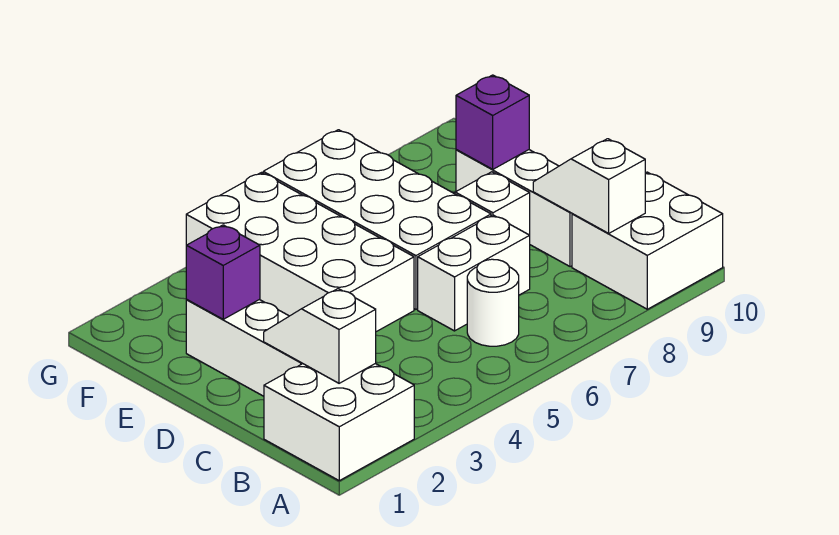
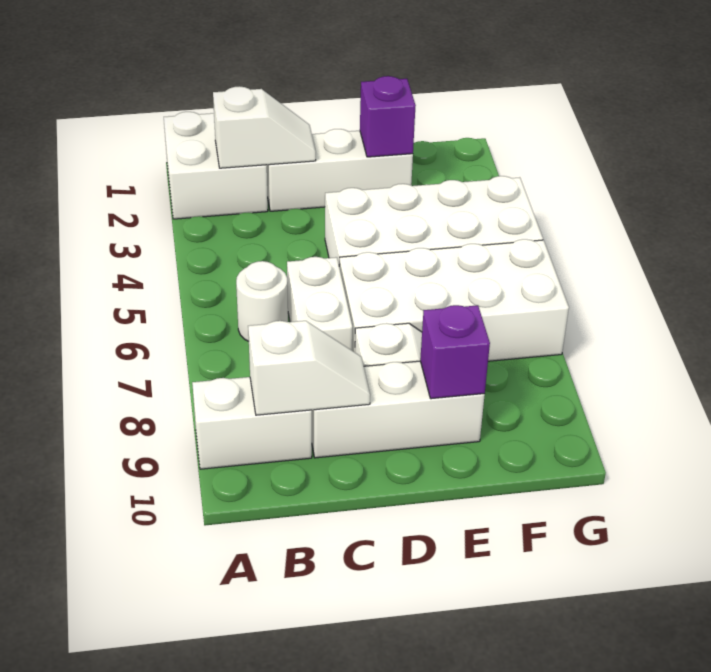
white 2x2 brick [572,172,723,309] -> white 1x2 brick [192,377,312,469]

